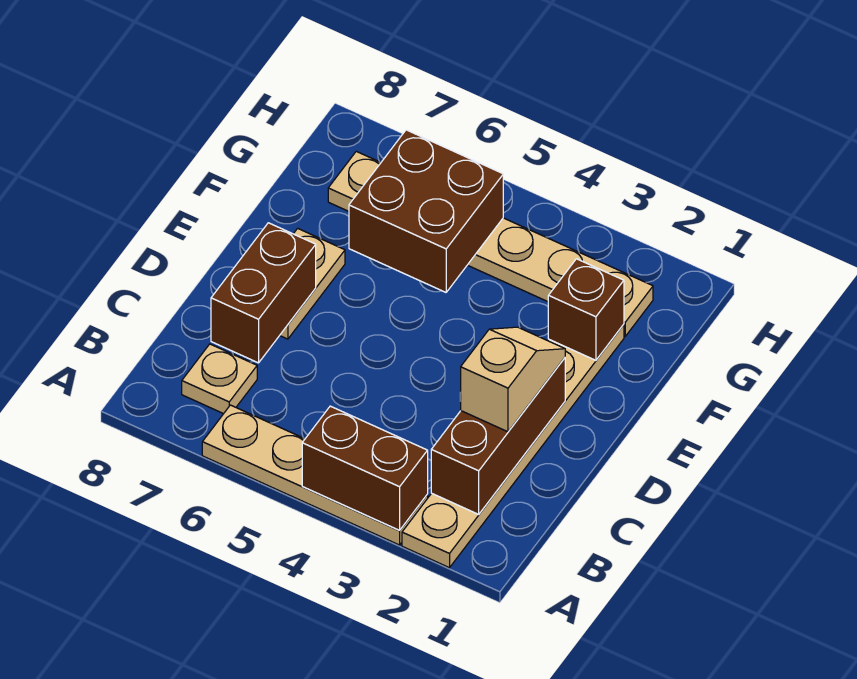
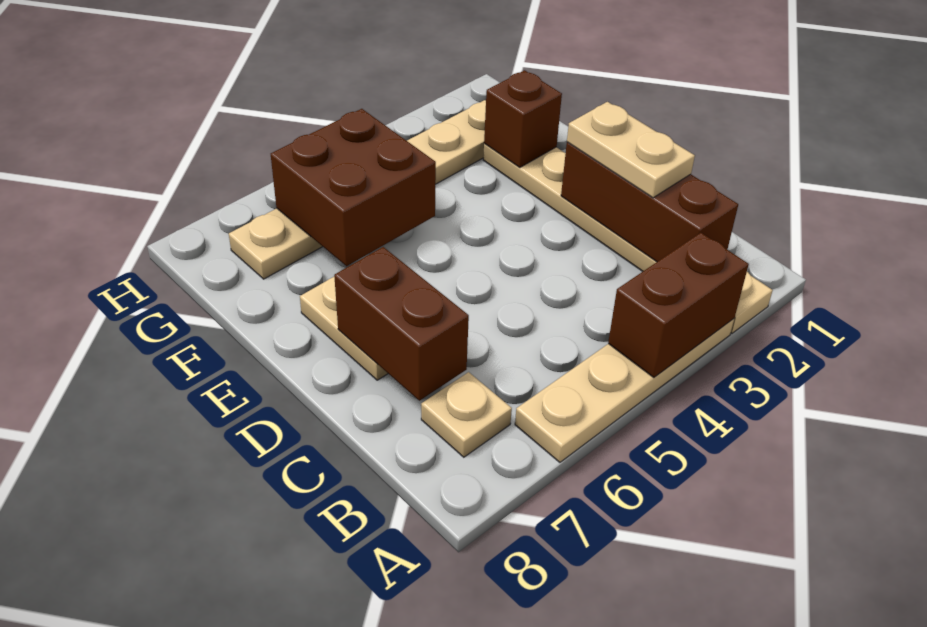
tan 1x2 slope [461,327,565,432] -> tan 1x2 plate [567,102,695,198]

